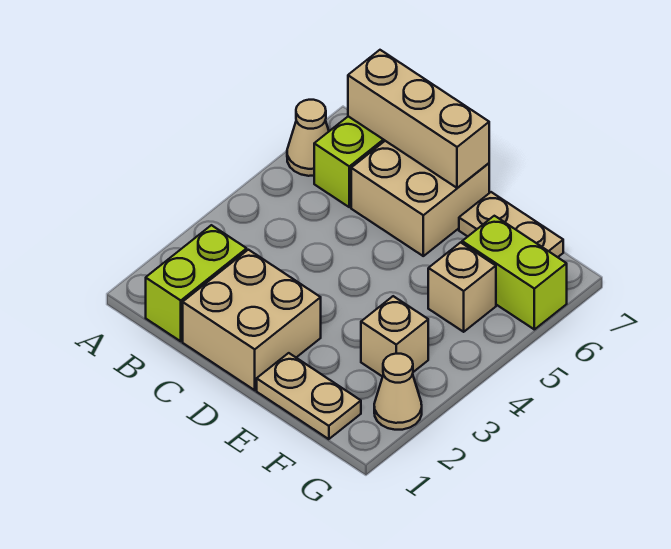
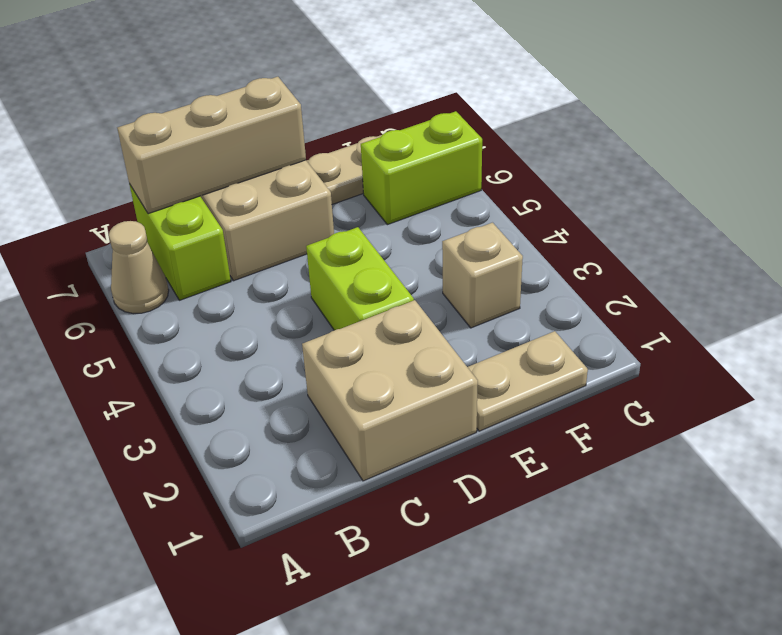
lime 1x2 brick [146,225,247,341] -> lime 1x2 brick moved to [306,227,414,330]
tan 1x1 brick [428,242,496,332] -> none
tan 1x1 cone [374,354,422,430] -> none

